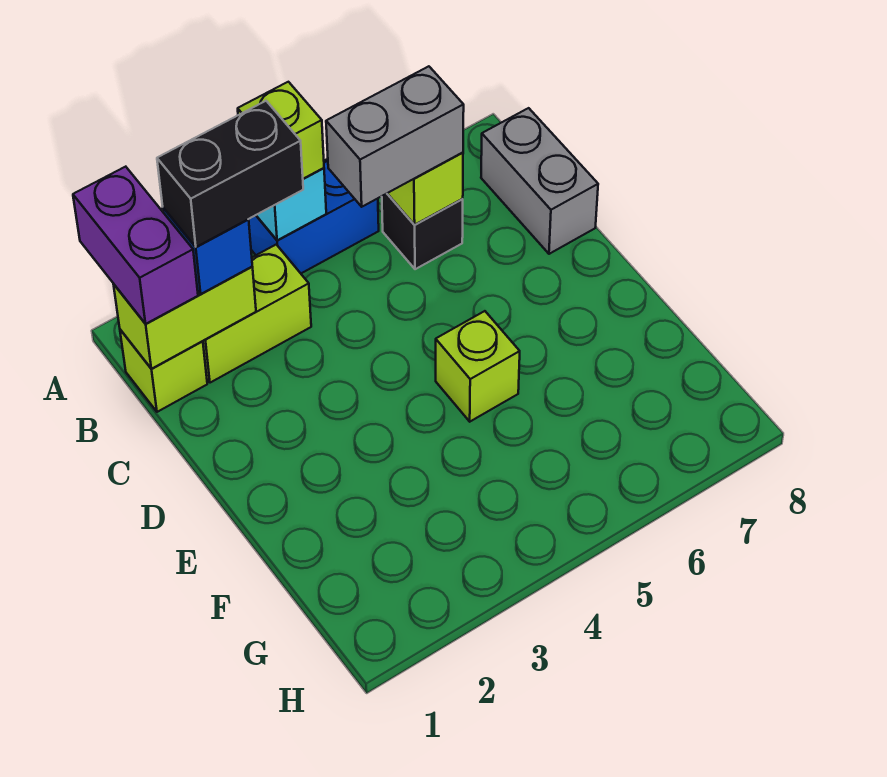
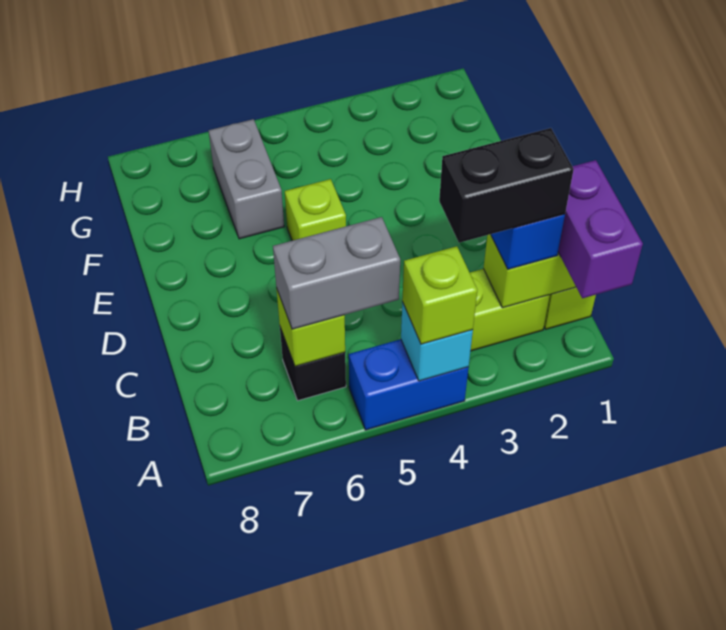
grey 1x2 brick [481,108,598,254] -> grey 1x2 brick moved to [209,119,284,239]

